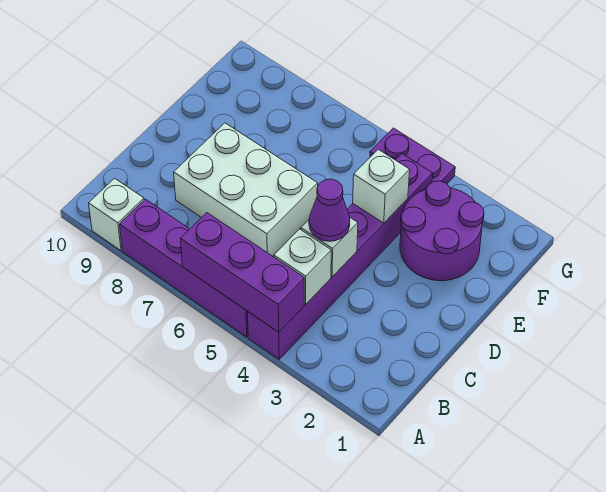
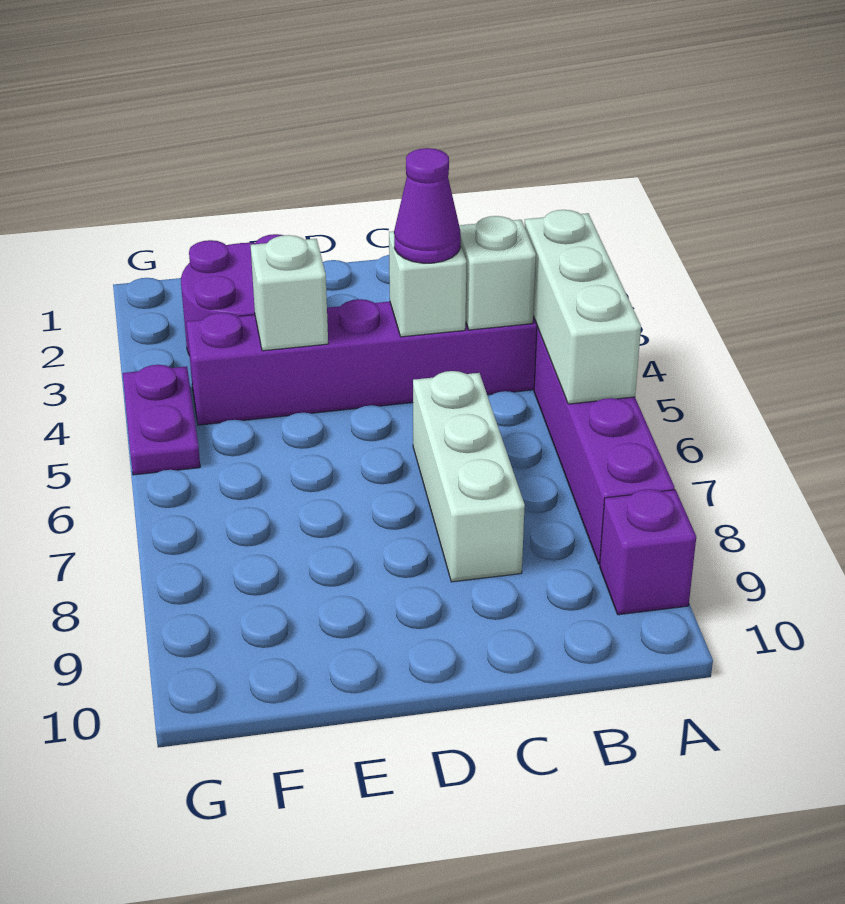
purple 1x3 brick [180,213,304,332] -> white 1x3 brick [524,210,641,404]
white 1x1 brick [89,178,144,251] -> purple 1x1 brick [600,489,696,615]
white 2x3 brick [174,123,318,256] -> white 1x3 brick [413,371,525,582]

